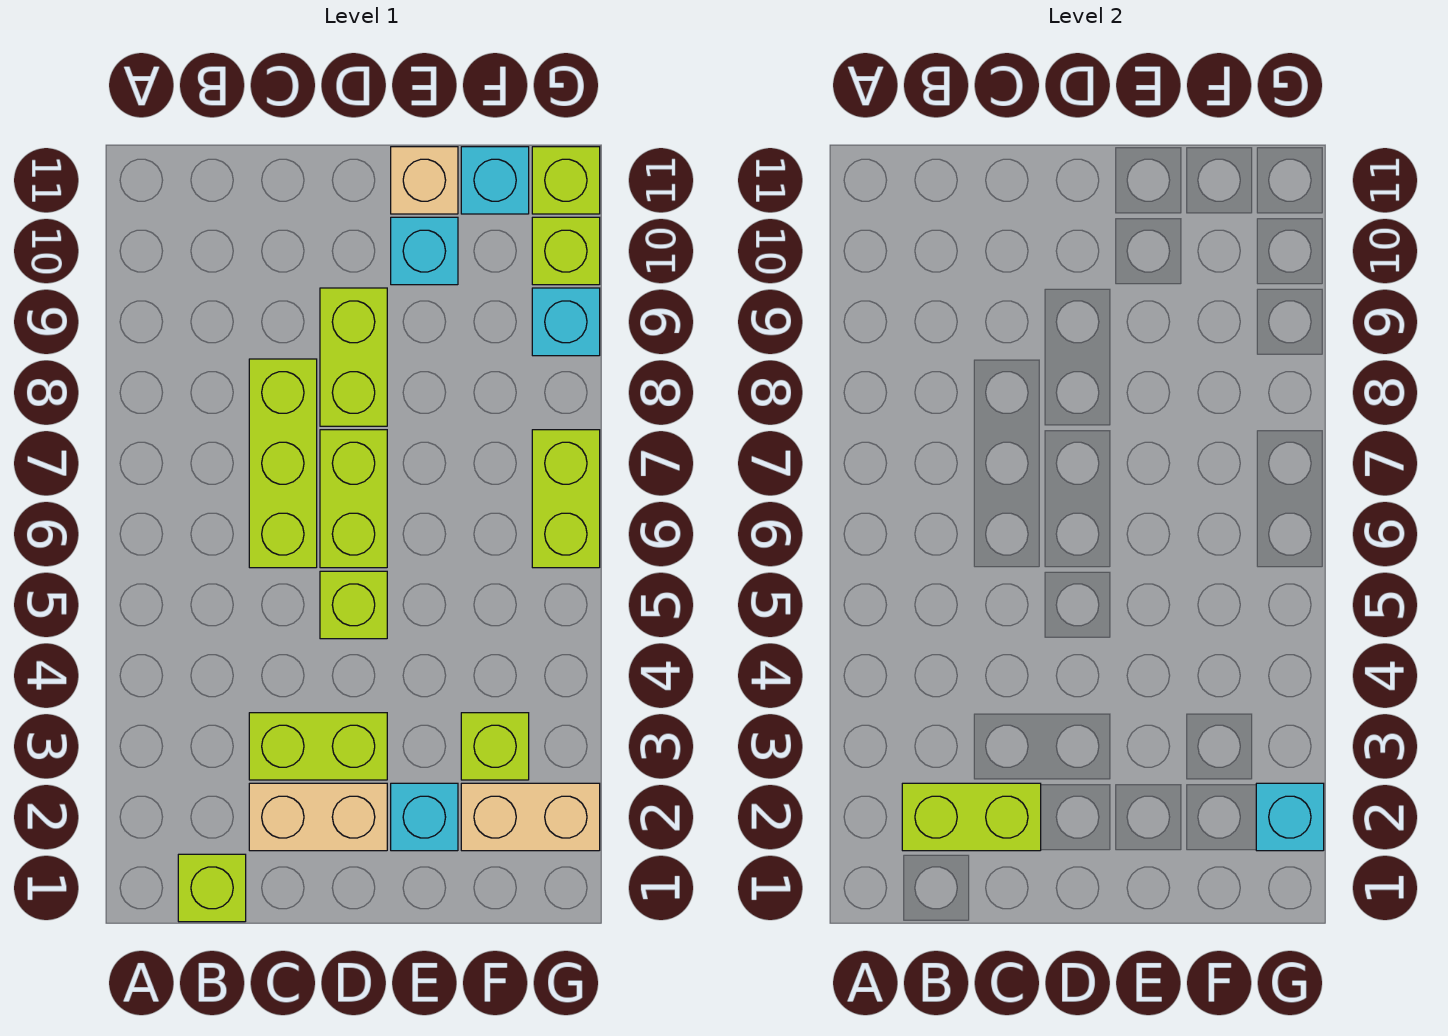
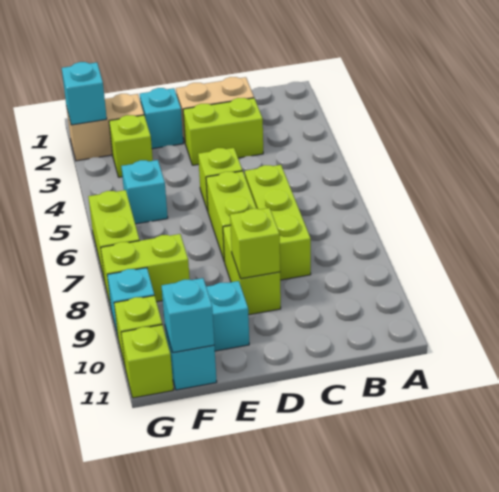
lime 1x1 brick [178,854,246,922] -> lime 1x1 brick moved to [230,208,280,279]
lime 1x2 brick [902,783,1041,851] -> lime 1x2 brick moved to [101,234,190,307]
tan 1x1 brick [391,147,458,214] -> none
none -> cyan 1x1 brick [121,160,168,224]
none -> cyan 1x1 brick [162,278,214,353]

